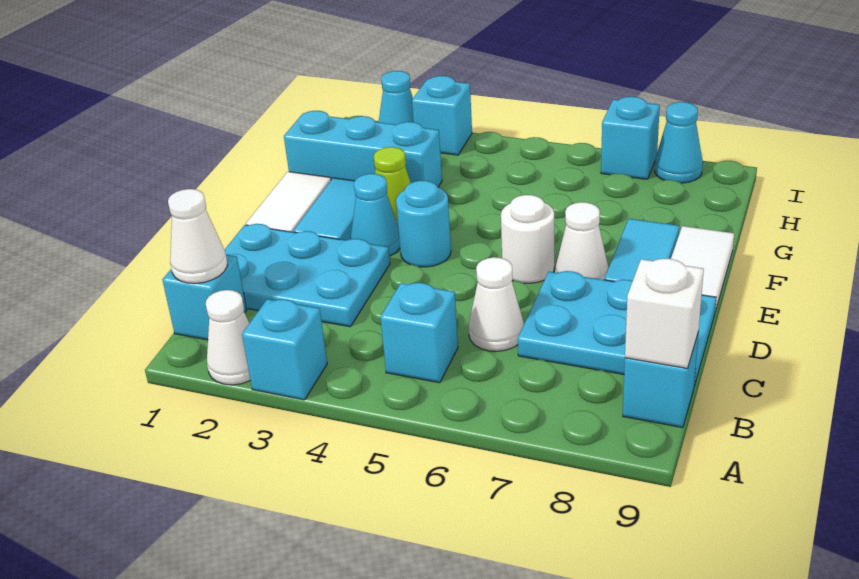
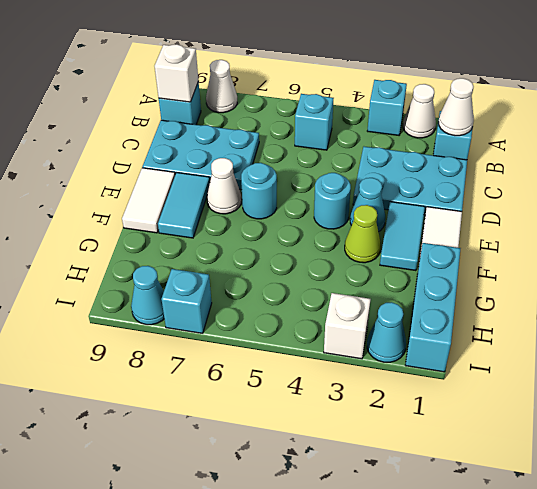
white 1x1 cone [468,257,524,351] -> white 1x1 cone moved to [206,60,237,113]
white 1x1 round brick [501,195,554,283] -> cyan 1x1 round brick [241,163,277,219]
cyan 1x3 brick [284,111,442,187] -> cyan 1x3 brick turned to [405,243,461,372]
cyan 1x1 brick [412,76,472,155] -> white 1x1 brick [324,293,371,359]

